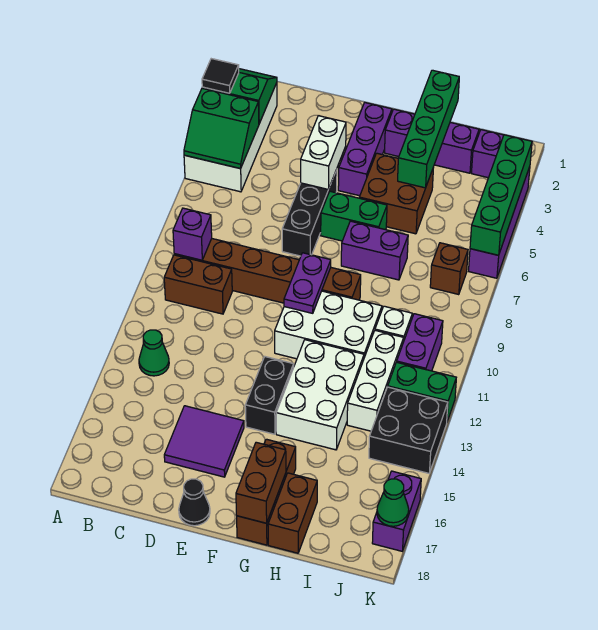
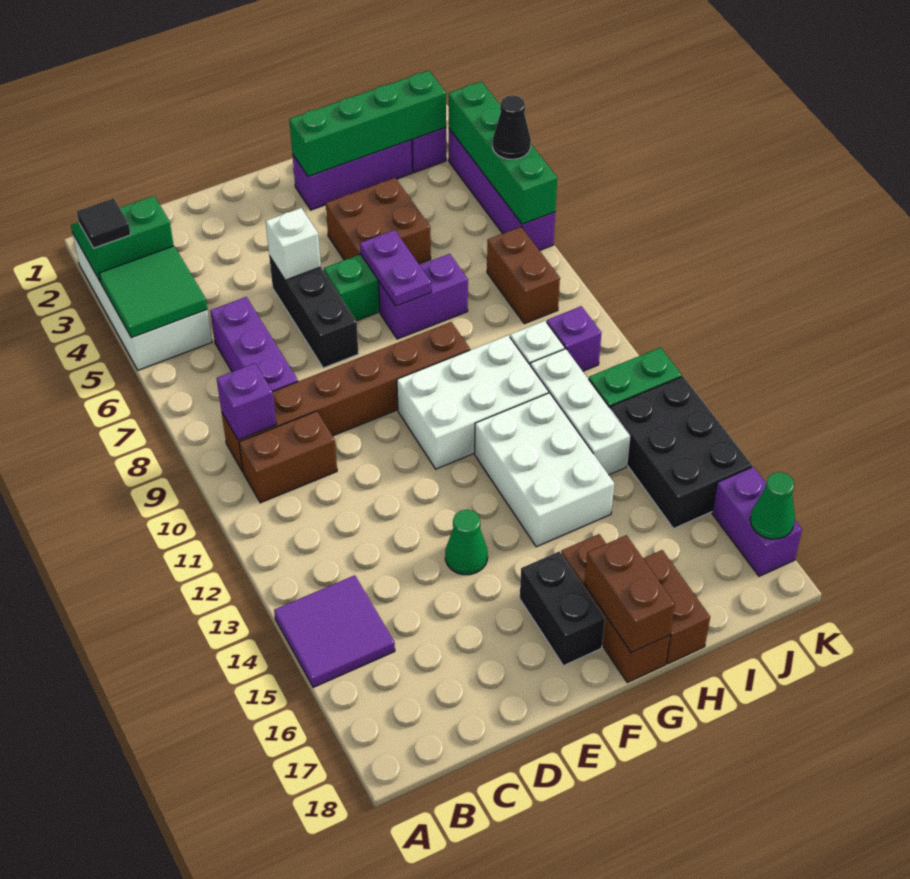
green 2x2 slope [184,88,259,169] -> green 2x2 tile [99,246,207,338]
green 1x1 cone [139,330,169,376] -> green 1x1 cone moved to [445,510,488,575]
purple 2x2 tile [164,406,244,477] -> purple 2x2 tile moved to [274,575,395,687]
white 1x2 brick [301,116,346,189] -> white 1x1 brick [266,208,321,280]
black 1x1 cone [179,479,210,526] -> black 1x1 cone moved to [493,95,531,159]
purple 1x3 brick [338,103,392,196] -> purple 1x3 brick moved to [210,297,298,392]
purple 1x2 plate [284,253,331,313] -> purple 1x2 plate moved to [360,230,431,306]
black 1x2 brick [245,357,294,434] -> black 1x2 brick moved to [520,551,605,666]
green 1x4 brick [398,70,459,188] -> green 1x4 brick turned to [289,70,446,177]
brown 1x1 brick [430,243,468,294] -> brown 1x2 brick [487,227,560,324]
purple 1x2 brick [397,314,443,371] -> purple 1x1 brick [547,306,601,371]
black 2x2 brick [369,387,448,473] -> black 2x3 brick [610,376,752,528]

